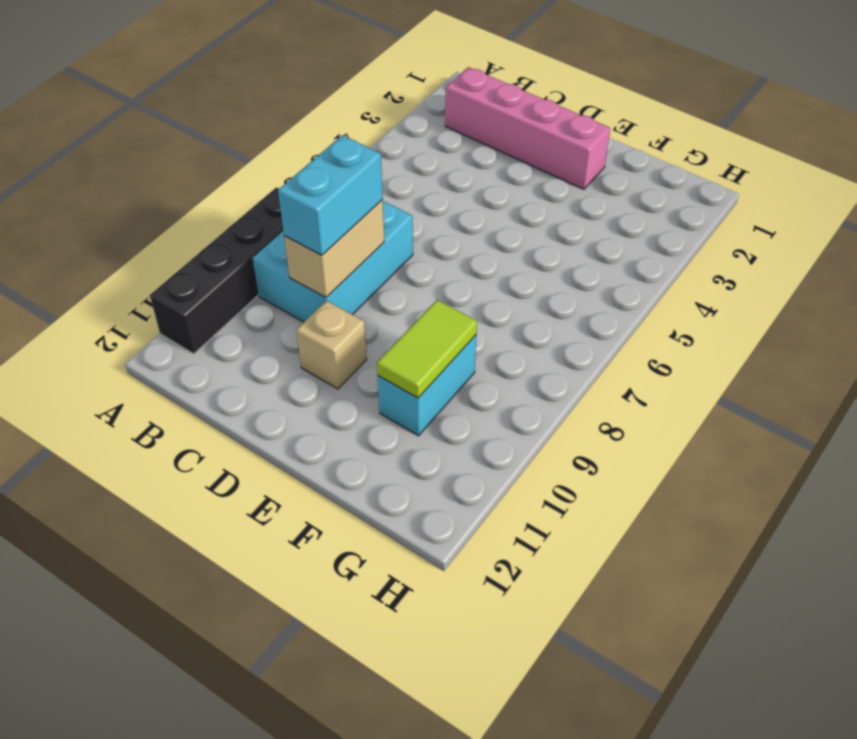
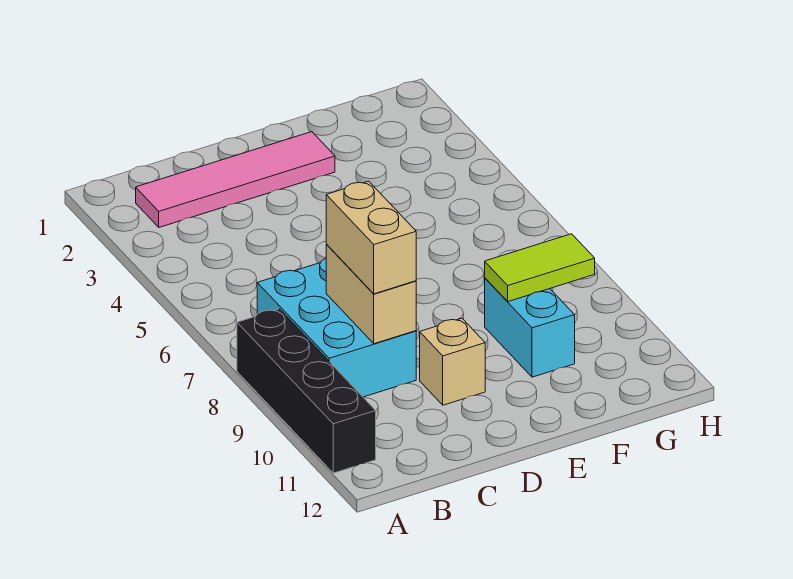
pink 1x4 brick [445,67,610,189] -> pink 1x4 tile [136,132,335,227]
cyan 1x2 brick [278,135,383,255] -> tan 1x2 brick [326,181,416,294]
lime 1x2 tile [377,300,477,398] -> lime 1x2 tile turned to [485,234,595,302]

